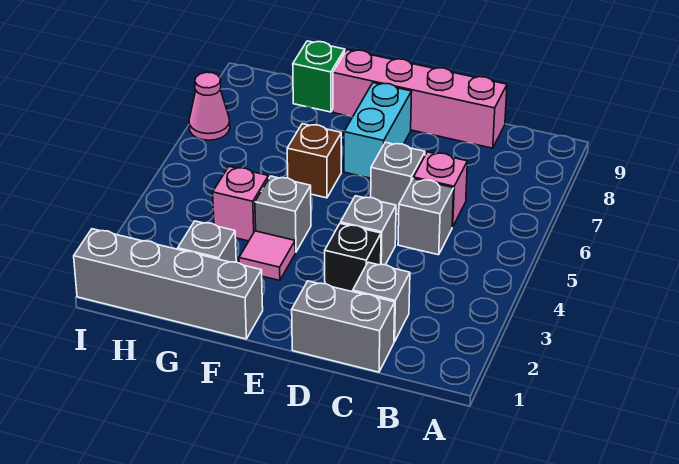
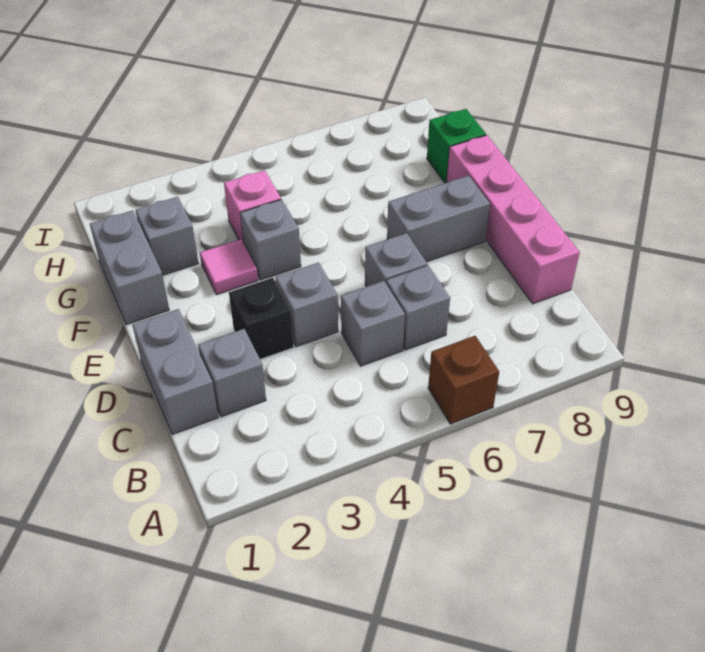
pink 1x1 brick [414,152,467,227] -> grey 1x1 brick [386,266,450,350]
cyan 1x2 brick [344,83,412,178] -> grey 1x2 brick [387,176,490,262]
grey 1x4 brick [74,229,263,339] -> grey 1x2 brick [90,210,169,325]
brown 1x1 brick [287,124,341,198] -> brown 1x1 brick moved to [428,336,499,424]
pink 1x1 cone [189,72,230,140] -> none

